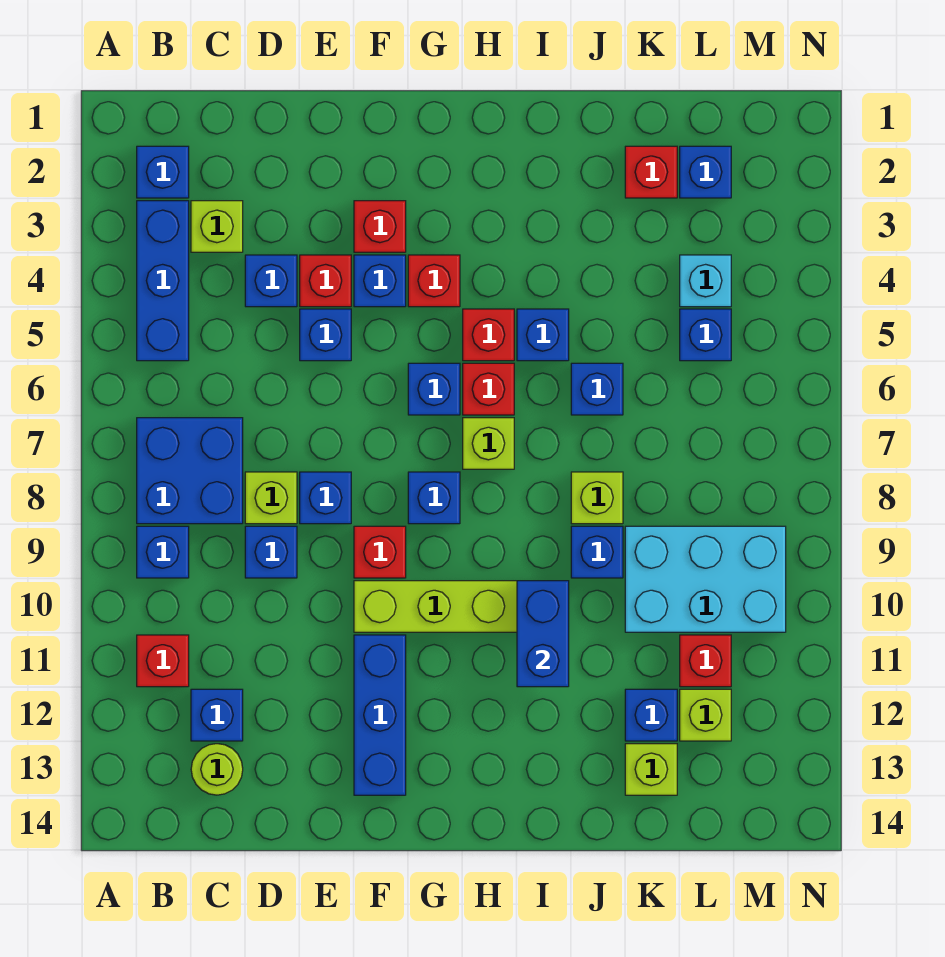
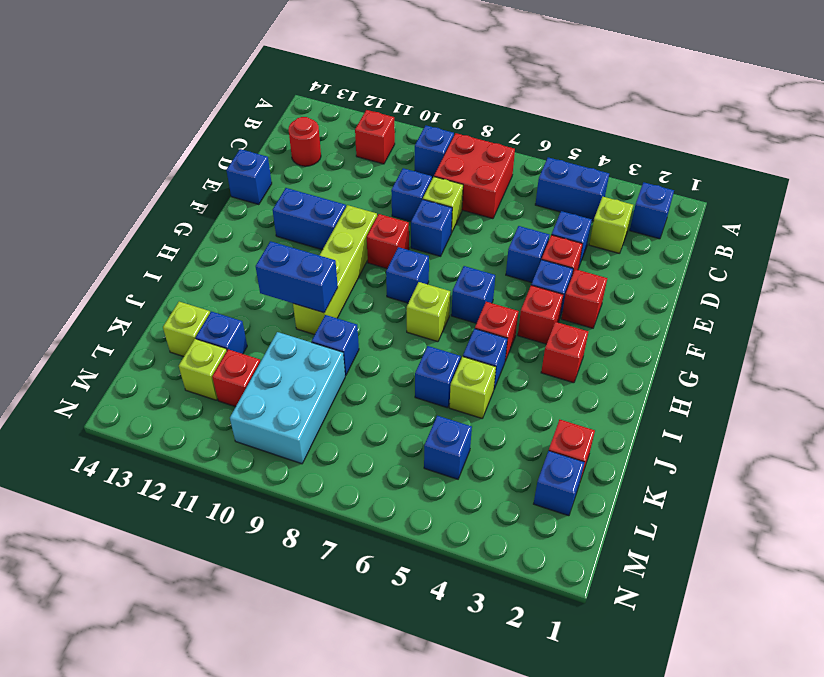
blue 1x3 brick [137,201,189,361] -> blue 1x2 brick [535,157,609,221]
blue 2x2 brick [137,418,243,524] -> red 2x2 brick [434,133,515,219]
blue 1x1 brick [191,689,243,741] -> blue 1x1 brick moved to [226,149,272,205]
lime 1x1 round brick [191,744,243,795] -> red 1x1 round brick [289,117,321,166]
blue 1x3 brick [354,635,406,795] -> blue 1x2 brick [273,188,346,250]
red 1x1 brick [463,363,514,415] -> red 1x1 brick moved to [541,322,588,383]
lime 1x1 brick [571,472,623,524] -> lime 1x1 brick moved to [449,357,496,418]
cyan 1x1 brick [680,255,731,307] -> none

